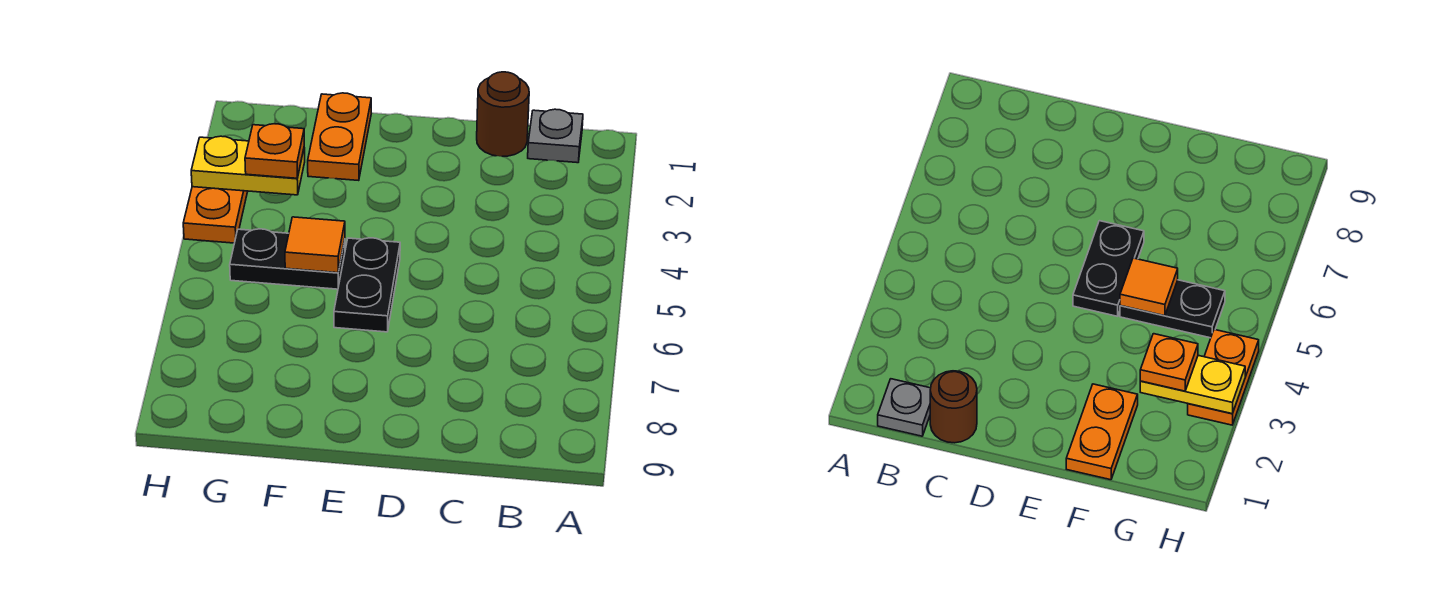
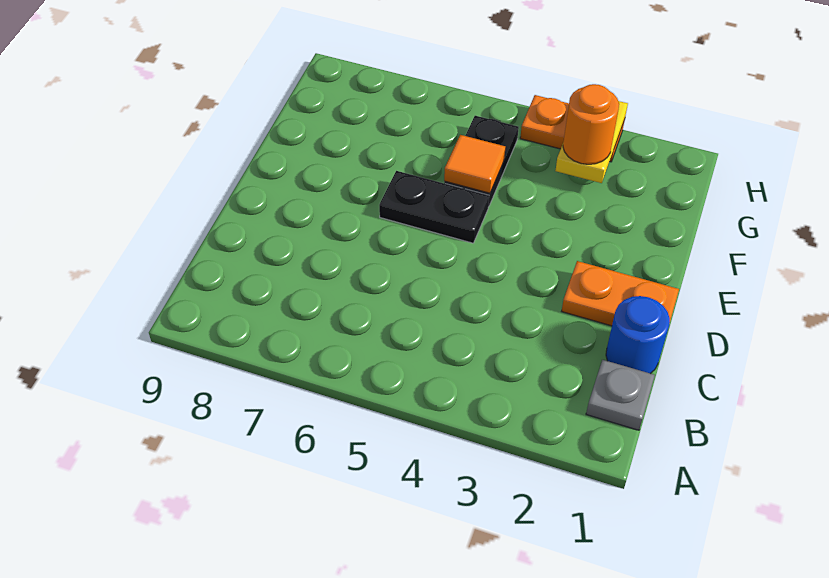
brown 1x1 round brick [477,72,529,156] -> blue 1x1 round brick [606,296,670,374]
orange 1x2 plate [308,93,371,181] -> orange 1x2 plate moved to [562,261,679,326]
orange 1x1 plate [245,124,304,178] -> orange 1x1 round brick [563,84,619,164]

